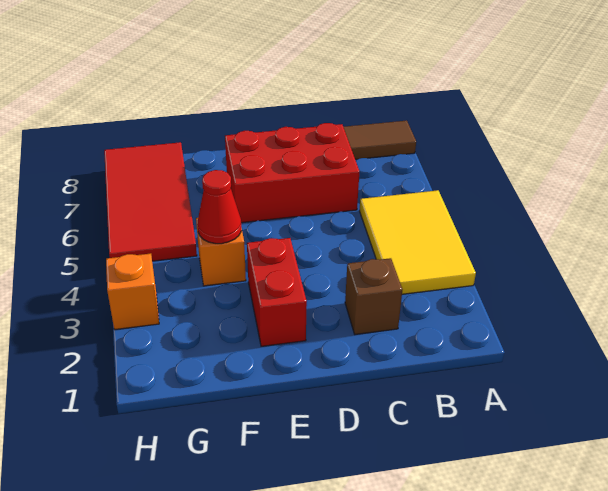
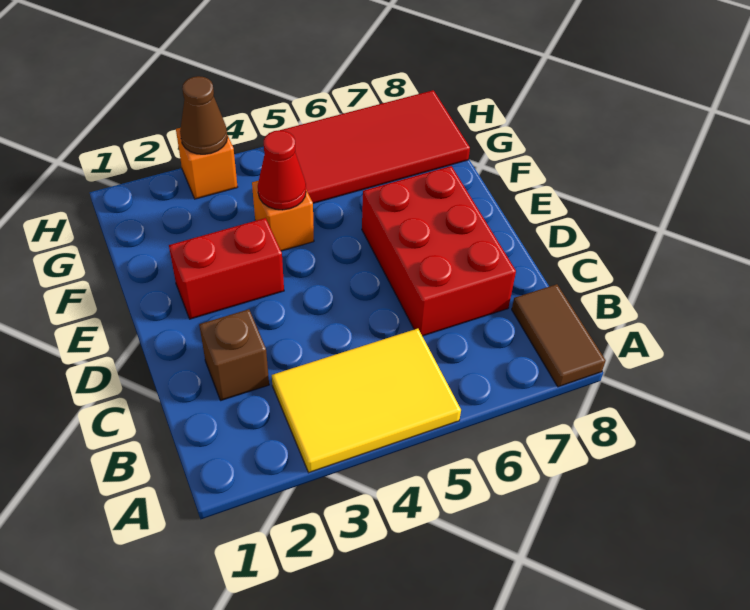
none -> brown 1x1 cone [180,76,227,154]

